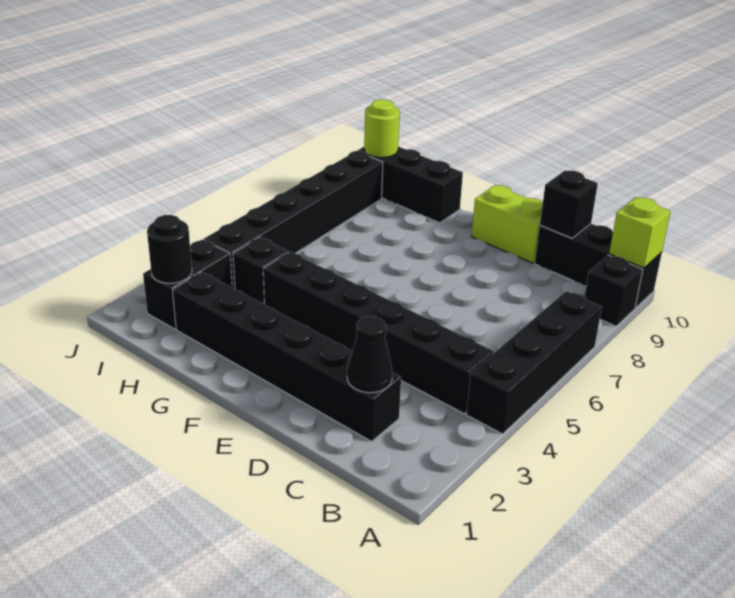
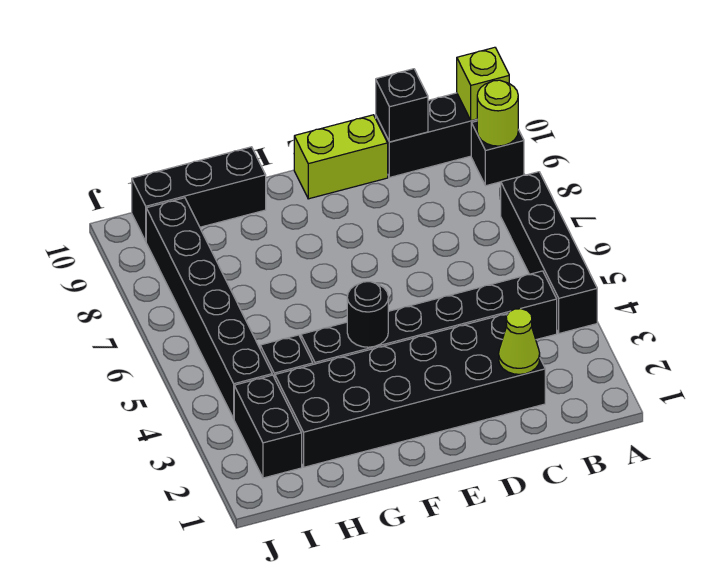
black 1x6 brick [173,272,401,441] -> black 2x6 brick [275,314,545,467]
black 1x1 cone [347,316,393,393] -> lime 1x1 cone [499,309,540,374]
black 1x1 round brick [147,215,192,283] -> black 1x1 round brick moved to [347,282,388,347]
lime 1x1 round brick [364,99,400,158] -> lime 1x1 round brick moved to [477,80,518,146]

